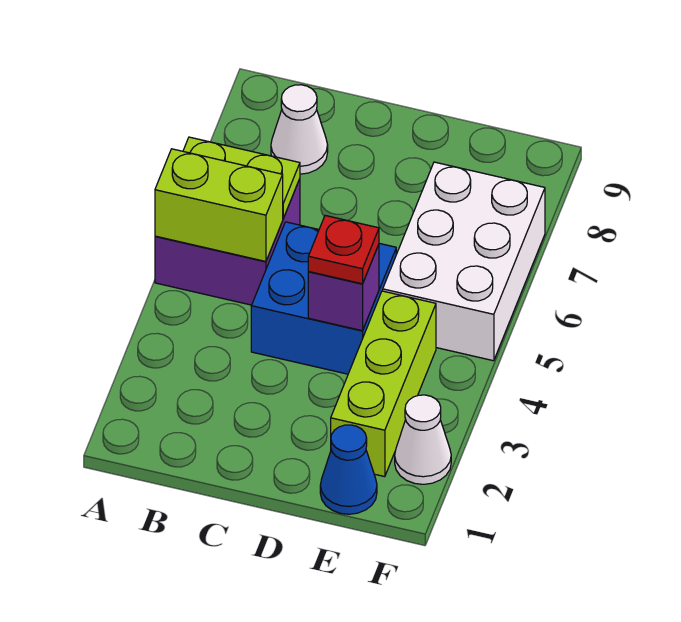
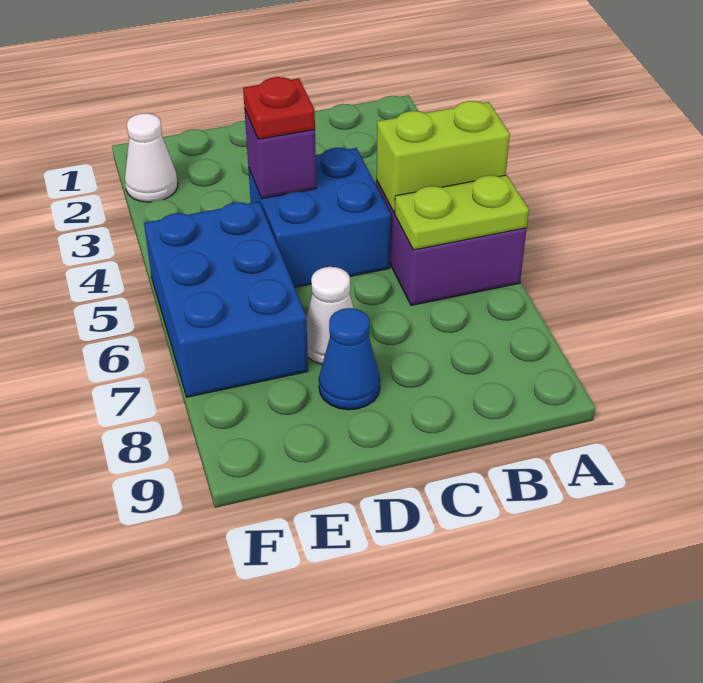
white 1x1 cone [271,85,328,174] -> white 1x1 cone moved to [306,267,354,365]
blue 1x1 cone [320,425,377,514] -> blue 1x1 cone moved to [319,308,380,410]
lime 1x3 brick [331,291,436,477] -> none
white 2x3 brick [383,162,545,361] -> blue 2x3 brick [144,202,308,397]

